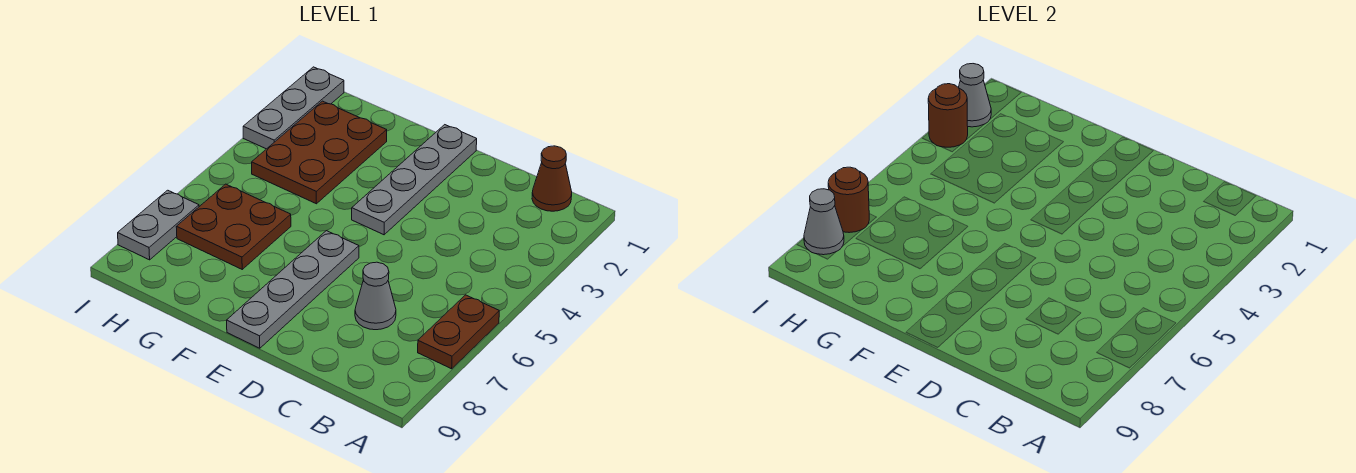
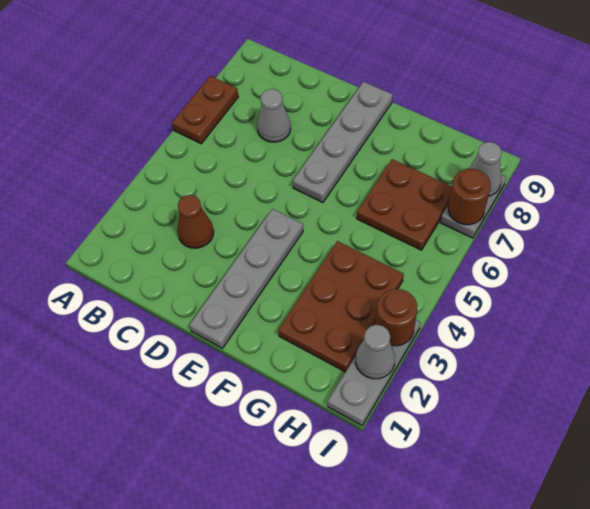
brown 1x1 cone [532,146,572,211] -> brown 1x1 cone moved to [177,195,214,248]

